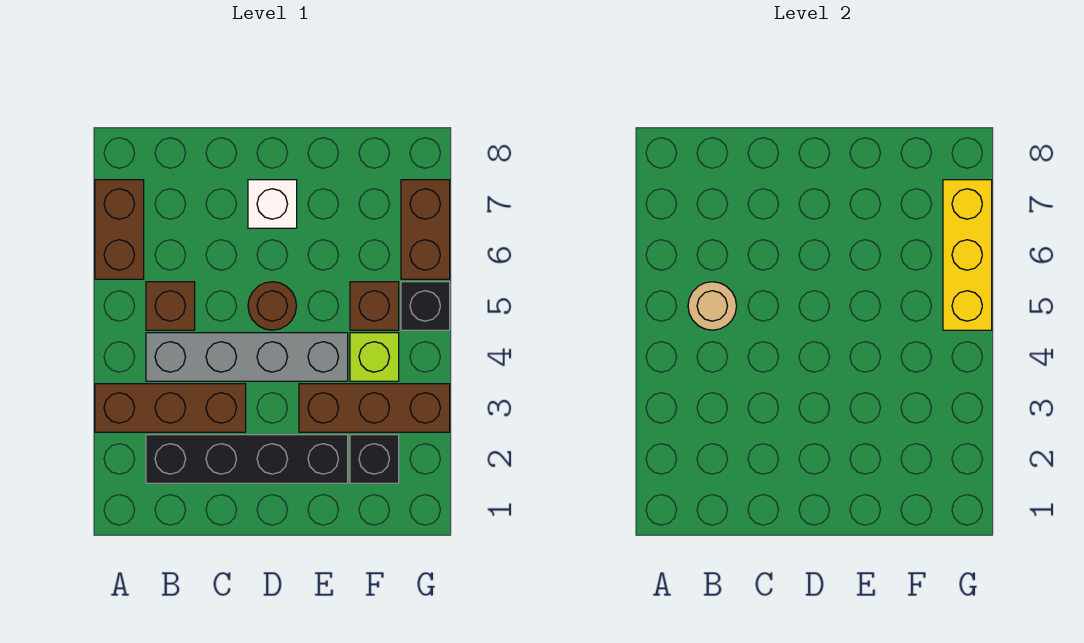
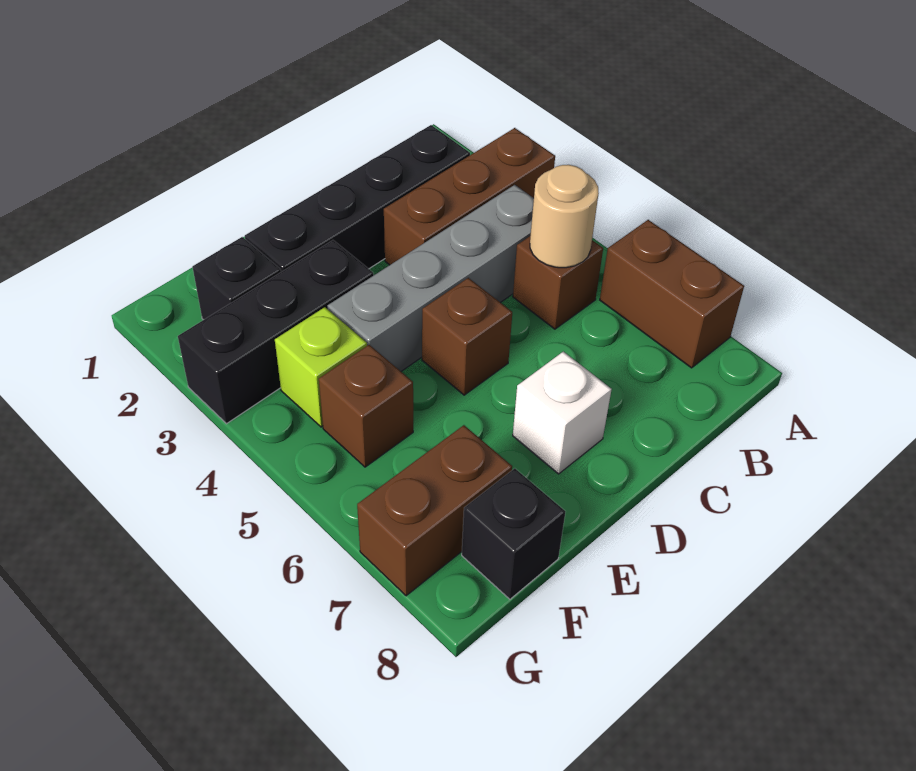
brown 1x1 round brick [248,282,296,330] -> brown 1x1 brick [422,278,512,395]
brown 1x3 brick [299,384,450,432] -> black 1x3 brick [178,240,374,424]
black 1x1 brick [401,282,450,330] -> black 1x1 brick moved to [462,468,565,599]
yellow 1x3 brick [943,180,992,330] -> none
brown 1x2 brick [401,180,450,279] -> brown 1x2 brick turned to [357,425,512,596]

